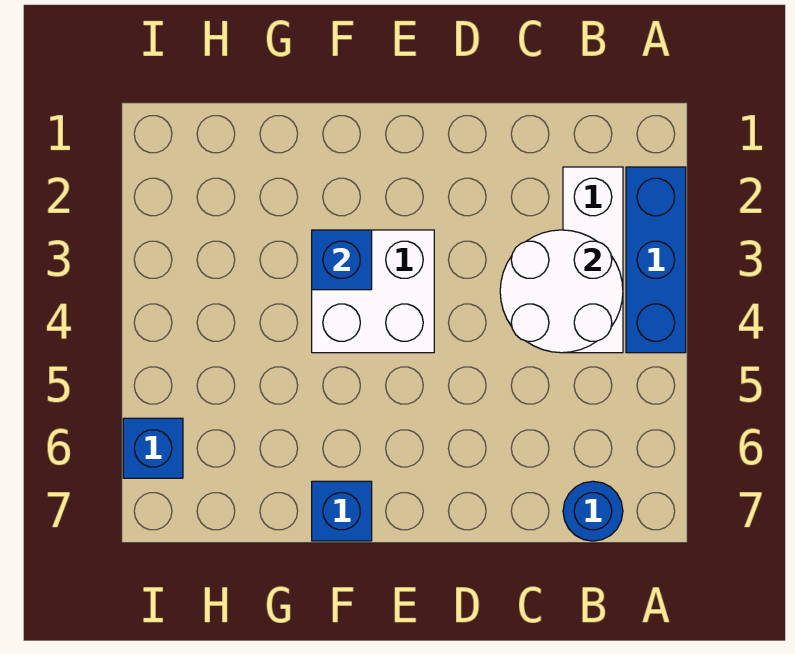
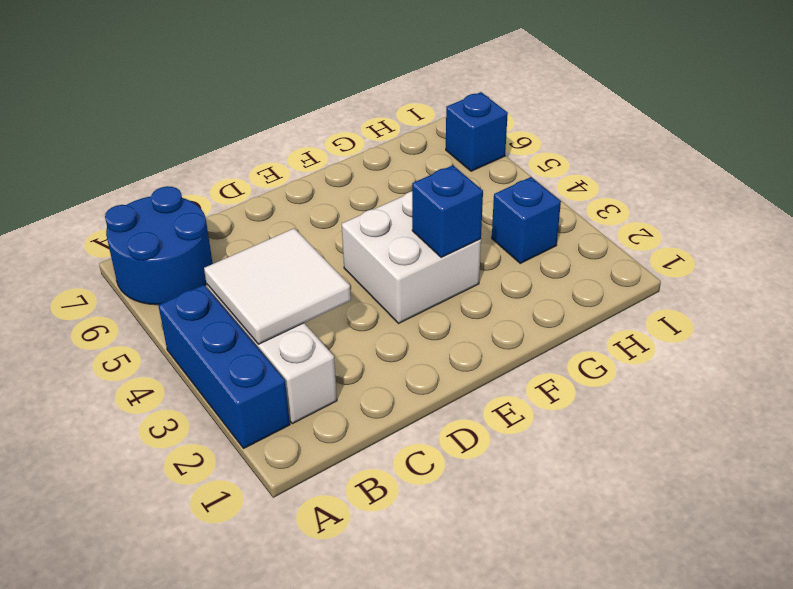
white 2x2 round brick [500,230,623,353] -> white 2x2 tile [204,228,351,344]
blue 1x1 round brick [563,481,623,541] -> blue 2x2 round brick [105,186,213,305]
blue 1x1 brick [312,481,372,541] -> blue 1x1 brick moved to [492,177,561,263]

